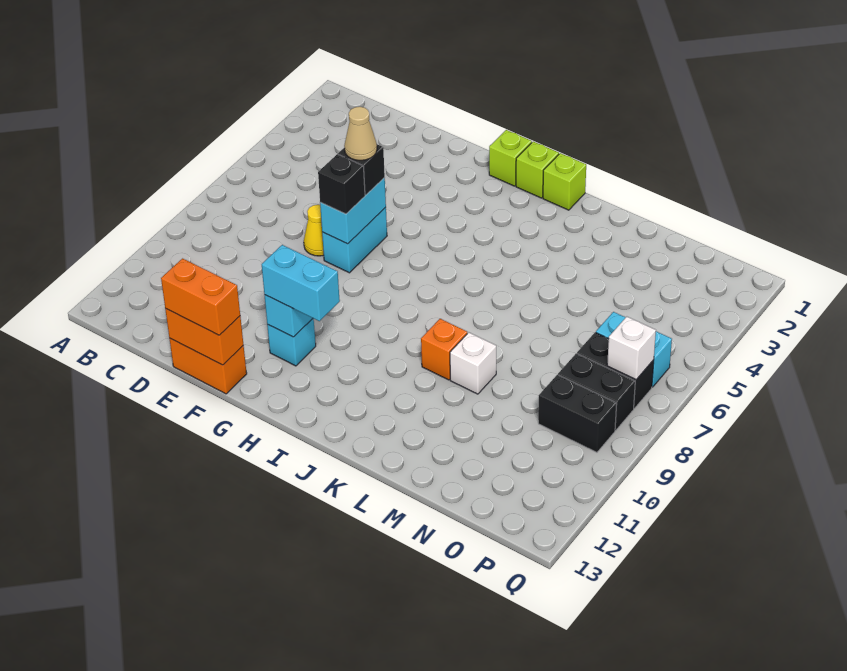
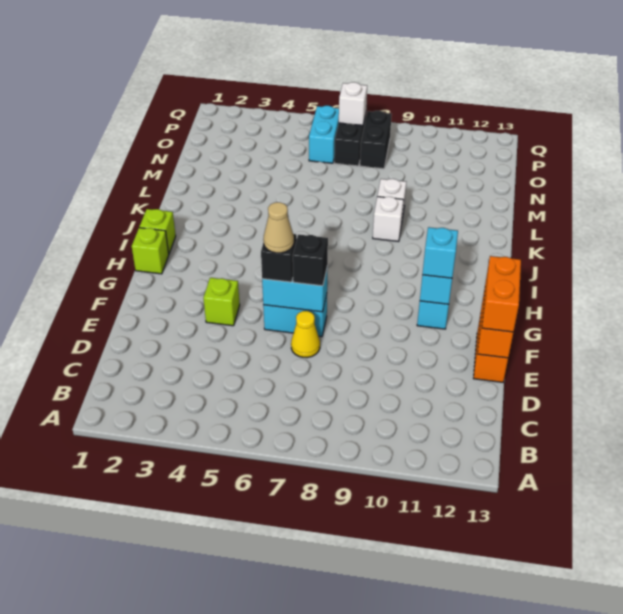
cyan 1x2 brick [262,245,340,321] -> cyan 1x1 brick [422,227,458,278]
lime 1x1 brick [543,153,586,210] -> lime 1x1 brick moved to [203,278,240,326]
orange 1x1 brick [421,319,467,380] -> white 1x1 brick [373,197,404,241]
black 1x2 brick [538,375,617,452] -> none

